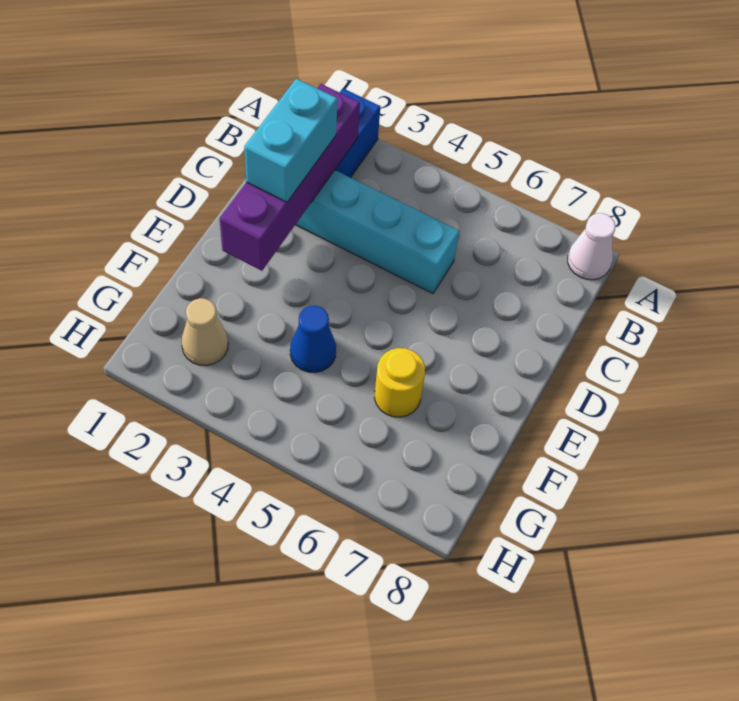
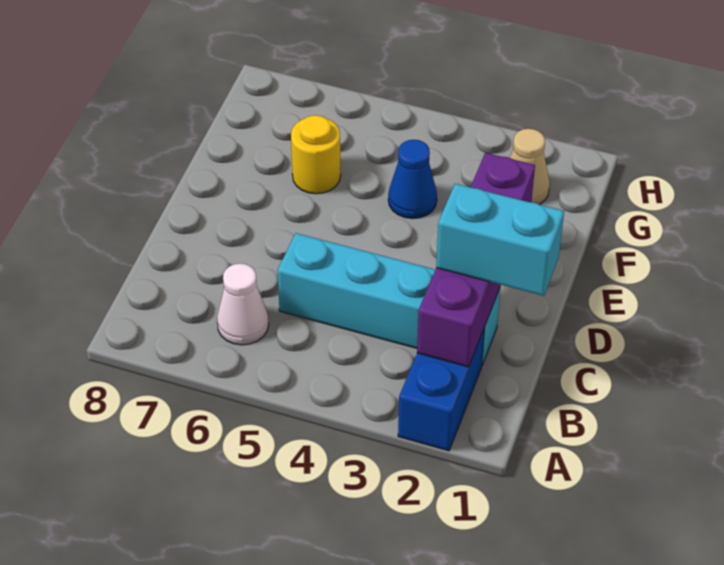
white 1x1 cone [568,213,616,280] -> white 1x1 cone moved to [217,264,269,345]
cyan 1x2 brick [244,79,337,202] -> cyan 1x2 brick turned to [436,184,564,296]

